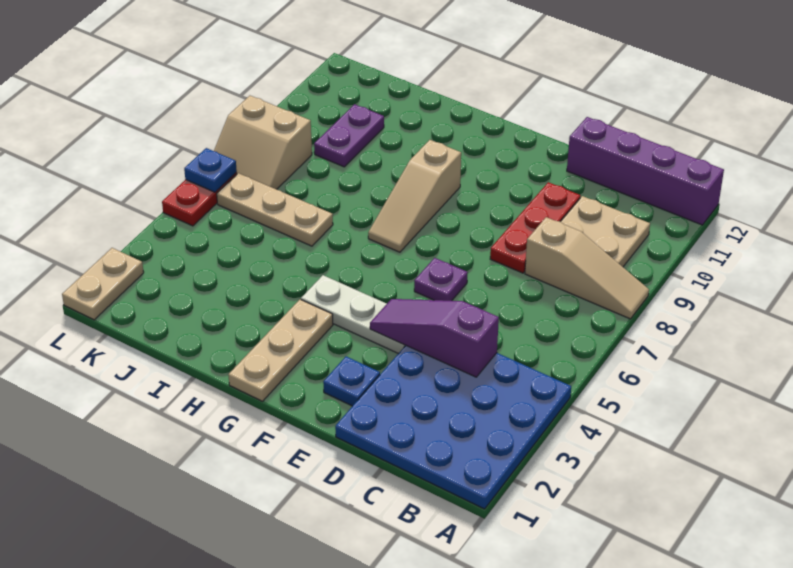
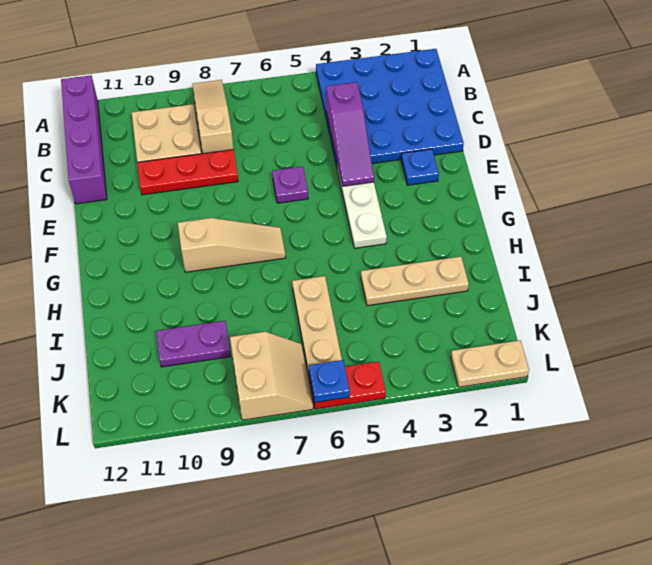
tan 1x3 plate [228,299,333,401] -> tan 1x3 plate moved to [361,257,469,306]

